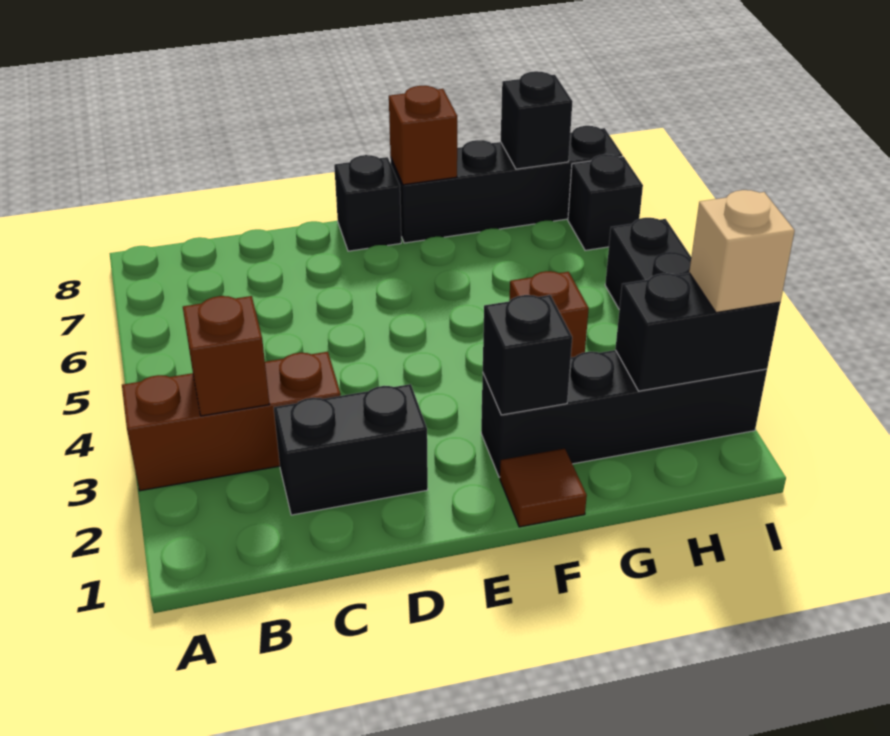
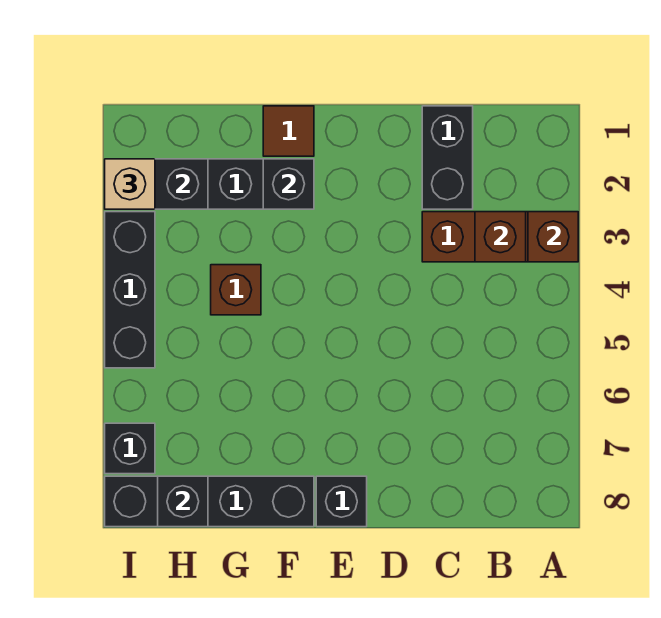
black 1x2 brick [274,384,428,515] -> black 1x2 brick turned to [422,106,473,209]
brown 1x1 brick [389,86,457,185] -> brown 1x1 brick moved to [528,212,578,262]

